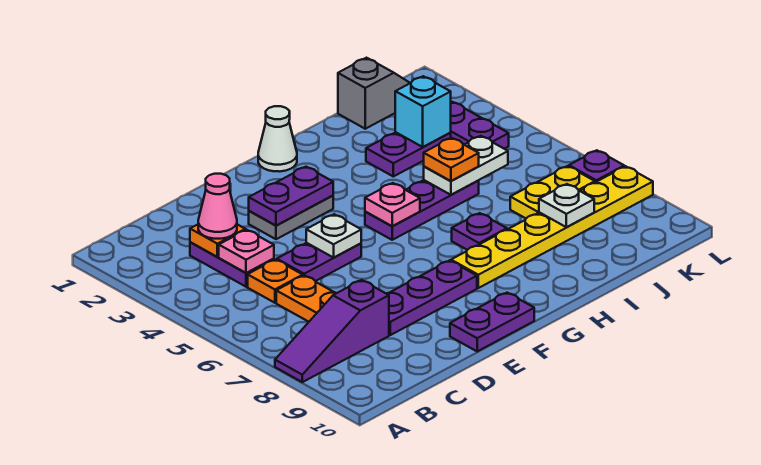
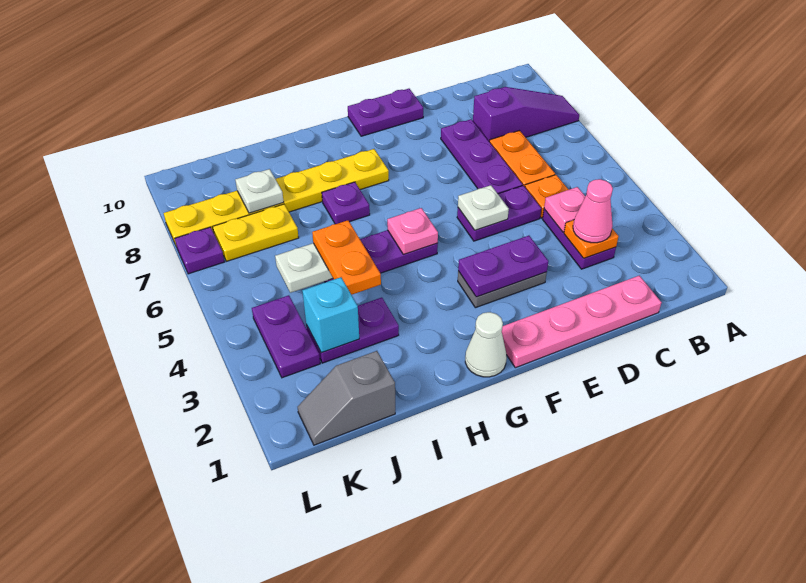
none -> pink 1x4 plate [502,276,662,368]
purple 1x3 plate [387,260,477,335] -> purple 1x3 plate turned to [441,119,523,194]
orange 1x1 plate [424,138,479,181] -> orange 1x2 plate [312,220,381,295]

